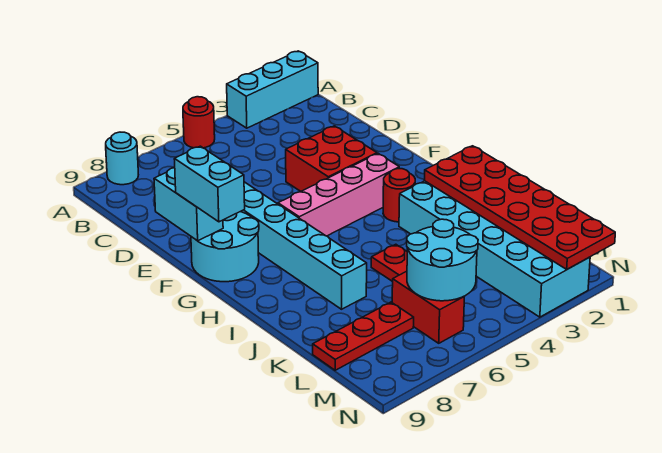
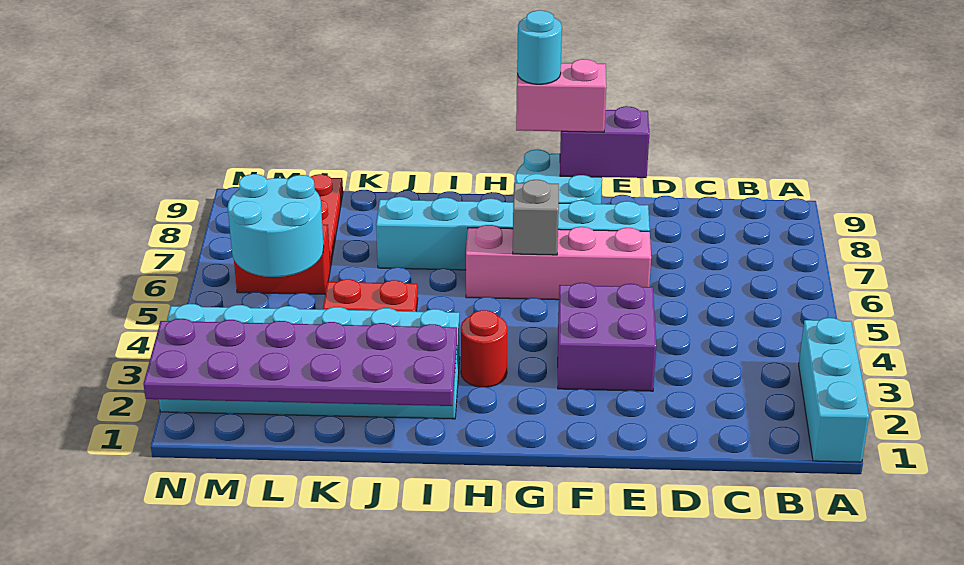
red 1x1 round brick [183,97,215,148] -> none
cyan 1x1 round brick [106,132,138,185] -> cyan 1x1 round brick moved to [517,10,562,84]
red 2x2 brick [286,126,377,191] -> purple 2x2 brick [558,283,656,391]
cyan 1x2 brick [154,168,223,241] -> purple 1x2 brick [560,106,649,178]
cyan 1x2 brick [174,146,245,222] -> pink 1x2 brick [516,59,606,132]
pink 1x4 brick [278,154,399,236] -> pink 1x4 brick turned to [466,225,651,300]
none -> grey 1x1 brick [513,180,559,255]
red 2x6 plate [424,146,615,269] -> purple 2x6 plate [144,319,457,406]

